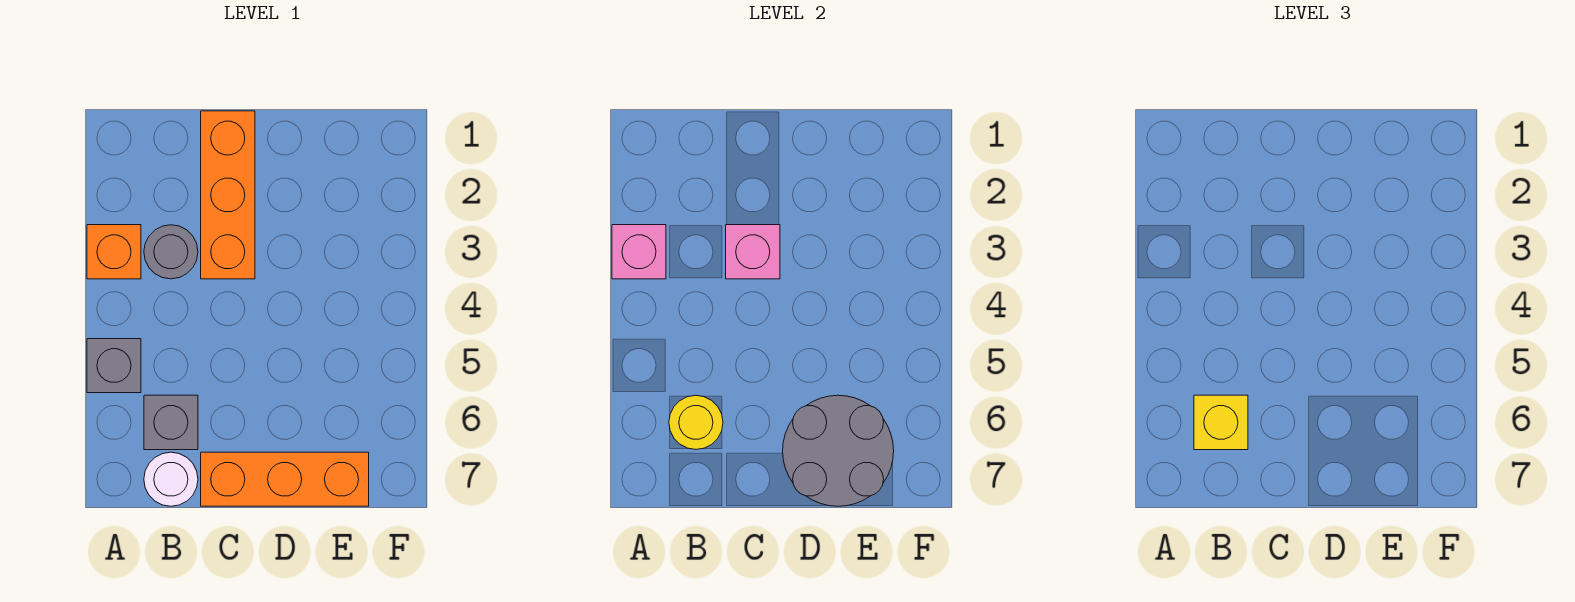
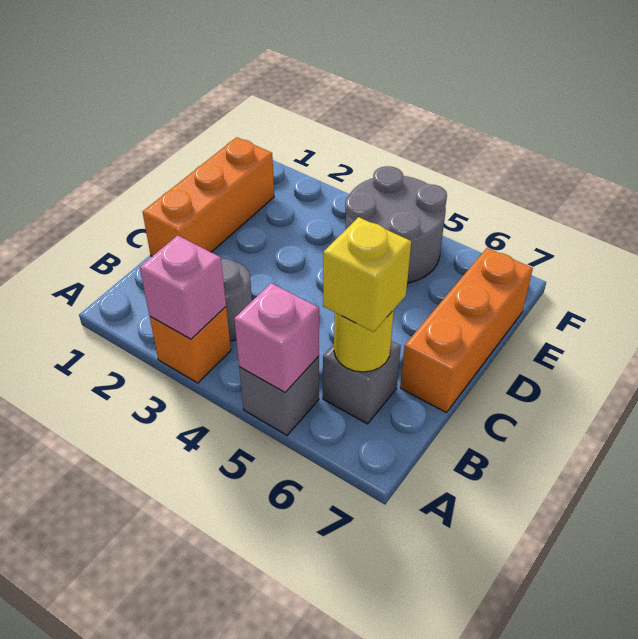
white 1x1 round brick [144,452,198,506] -> none
orange 1x3 brick [201,111,255,279] -> orange 1x3 brick turned to [143,137,274,256]
pink 1x1 brick [726,225,780,279] -> pink 1x1 brick moved to [234,283,319,392]
grey 2x2 round brick [783,395,894,506] -> grey 2x2 round brick moved to [345,166,447,283]

